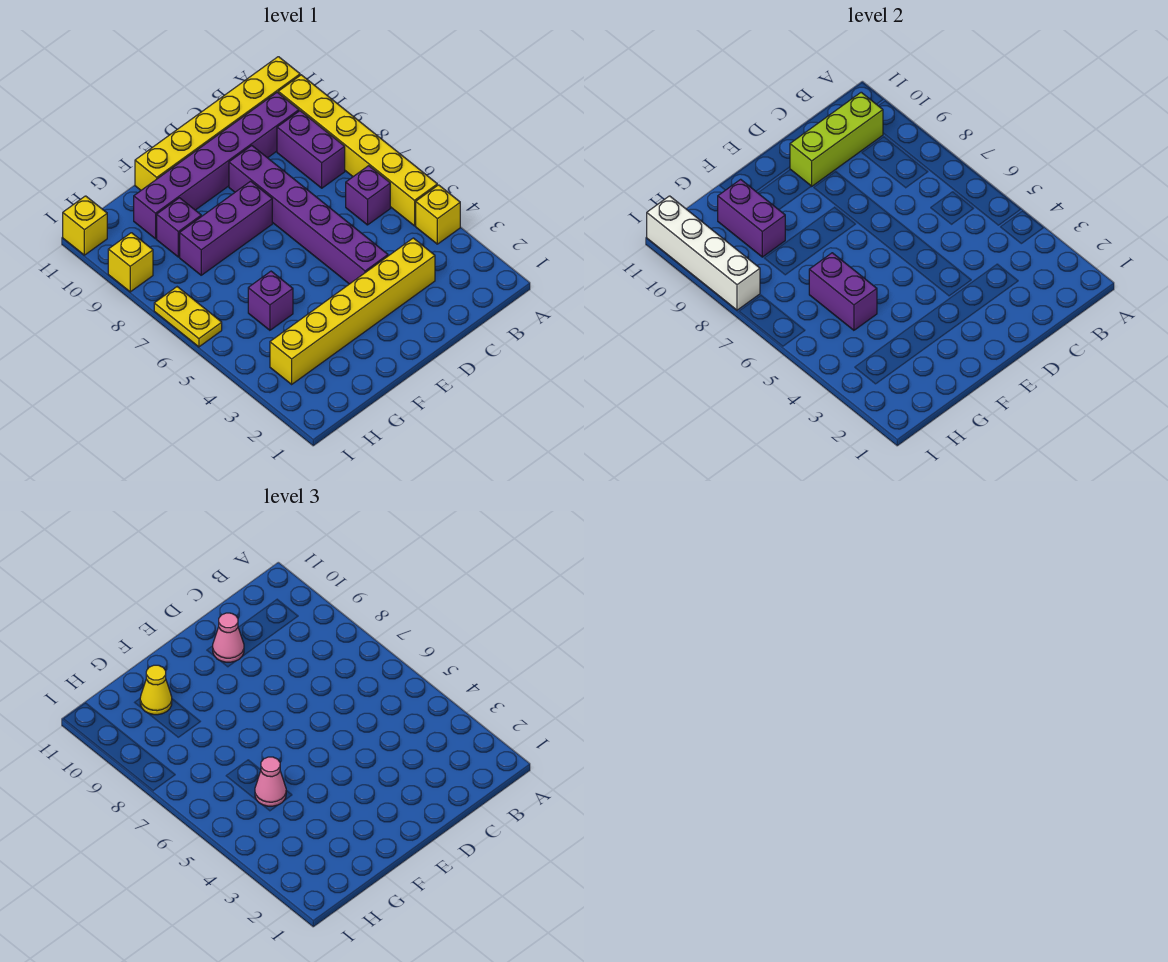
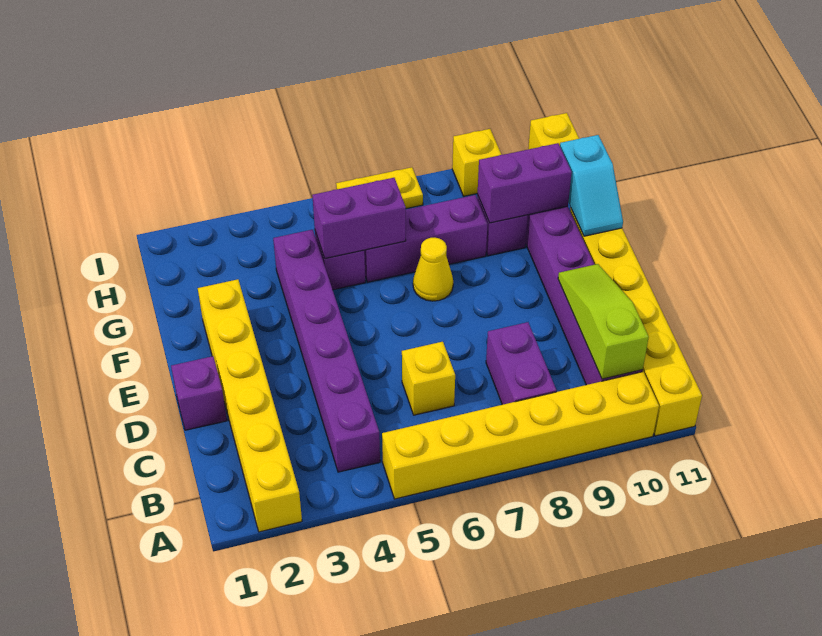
yellow 1x1 brick [416,185,460,244] -> yellow 1x1 brick moved to [402,342,455,415]
purple 1x1 brick [346,166,390,225] -> purple 1x1 brick moved to [171,356,227,430]
purple 1x2 brick [277,111,345,188] -> purple 1x2 brick turned to [486,322,556,405]
lime 1x3 brick [790,92,883,186] -> lime 1x3 slope [558,264,649,379]
yellow 1x6 brick [270,238,435,384] -> yellow 1x6 brick moved to [198,279,302,532]
purple 1x6 brick [229,146,388,284] -> purple 1x6 brick turned to [273,230,380,472]
pink 1x1 cone [213,613,244,662] -> none
purple 1x3 brick [180,181,272,275] -> purple 1x3 brick turned to [364,195,488,282]
none -> cyan 1x2 slope [560,135,623,236]
pink 1x1 cone [255,757,286,806] -> none
yellow 1x1 cone [140,665,172,715] -> yellow 1x1 cone moved to [413,238,453,301]
white 1x4 brick [647,196,760,310] -> none

